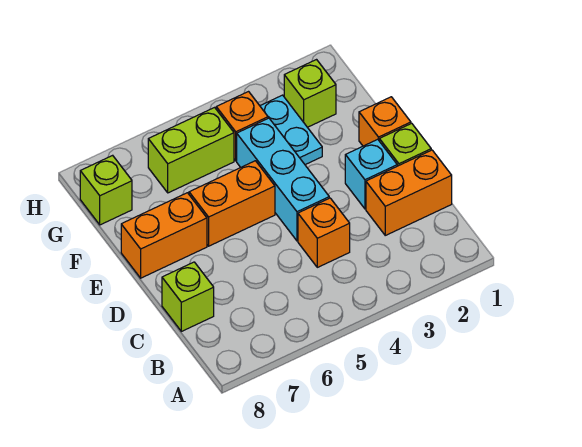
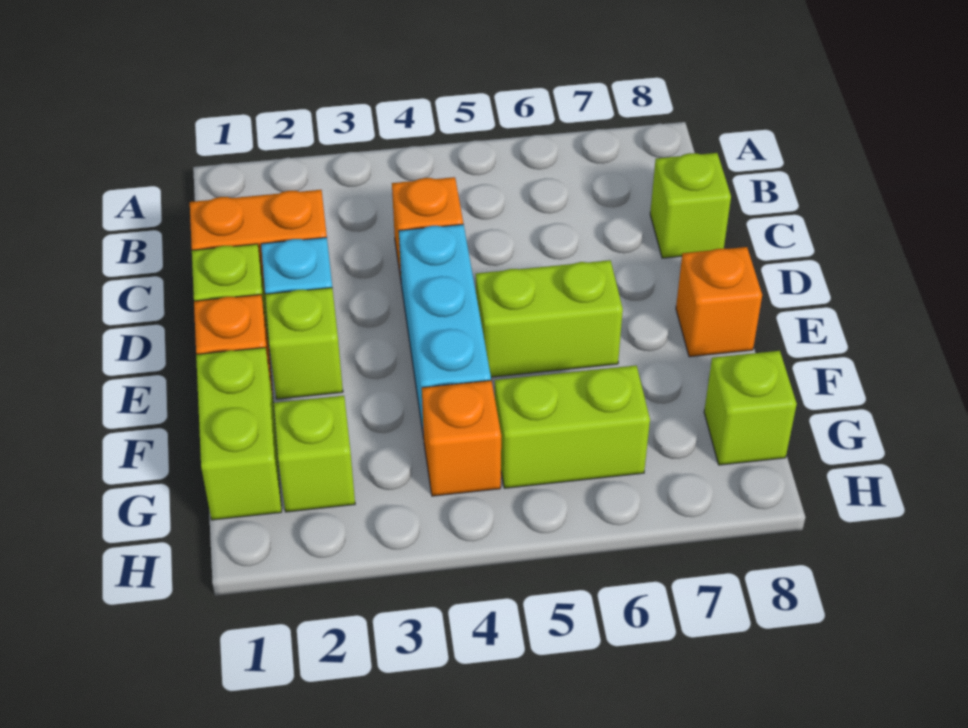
none -> lime 1x1 brick [265,288,343,399]
orange 1x2 brick [189,161,275,246] -> lime 1x2 brick [476,260,623,377]
orange 1x2 brick [121,193,207,278] -> orange 1x1 brick [676,247,762,357]
none -> lime 1x2 brick [196,348,282,520]
cyan 1x2 plate [260,95,322,165] -> none

